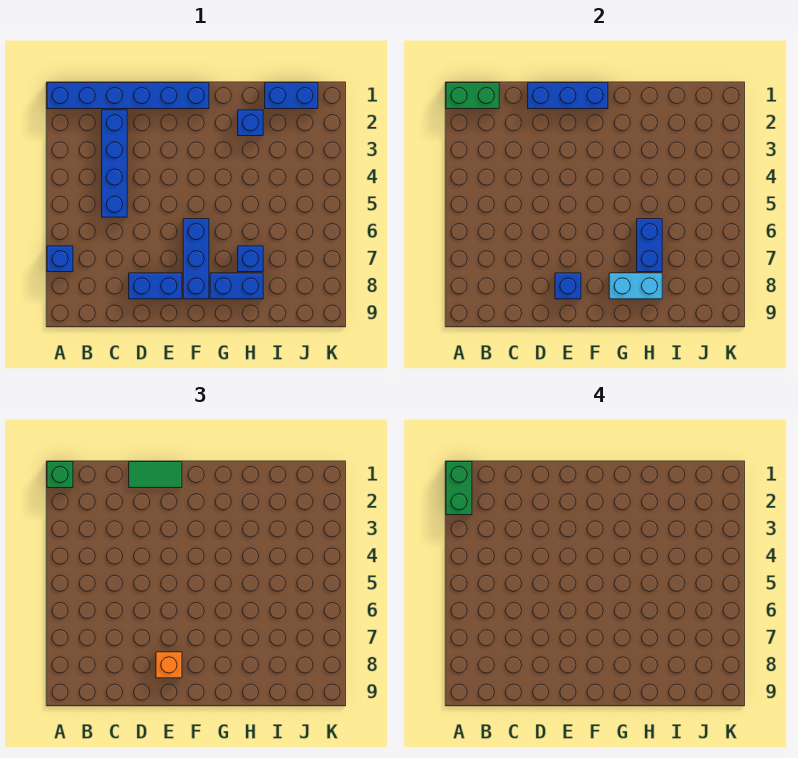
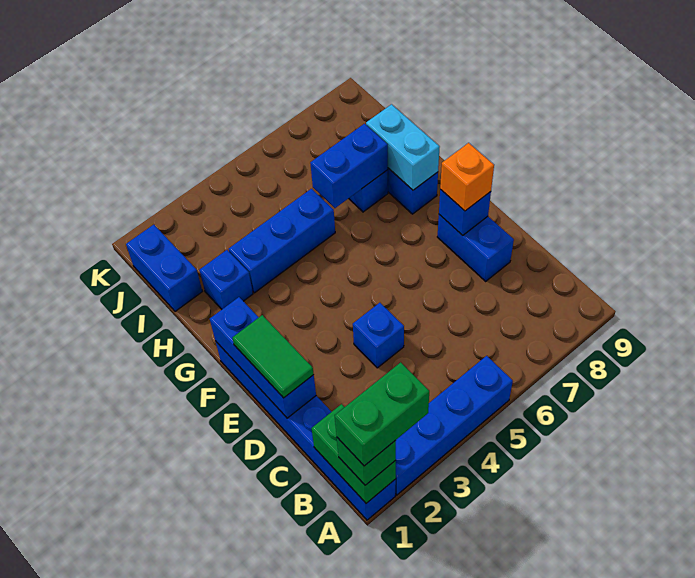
blue 1x1 brick [47,246,73,272] -> blue 1x1 brick moved to [353,303,404,368]
blue 1x4 brick [102,110,127,217] -> blue 1x4 brick moved to [395,356,513,495]
blue 1x3 brick [183,219,209,299] -> blue 1x3 brick moved to [229,189,335,293]

